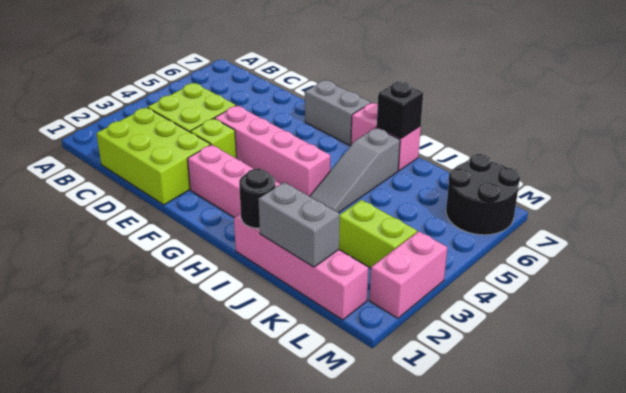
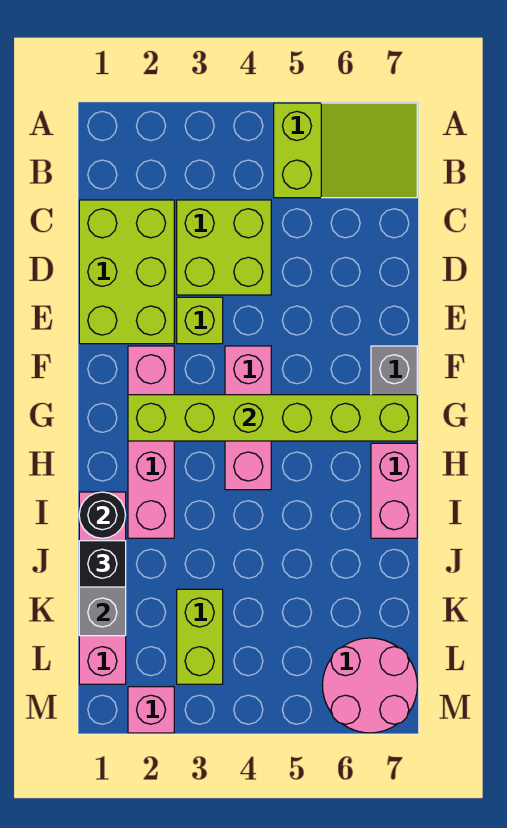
none -> lime 2x3 slope [274,103,417,198]
pink 1x4 brick [215,105,330,196] -> pink 1x3 brick [225,346,271,490]
none -> lime 1x6 brick [128,395,417,441]
grey 1x3 slope [310,128,400,213] -> none
black 1x1 brick [377,81,423,139] -> black 1x1 brick moved to [79,541,126,587]
black 2x2 round brick [446,154,520,235] -> pink 2x2 round brick [322,638,417,733]
pink 1x2 brick [370,231,447,318] -> pink 1x1 brick [128,687,174,733]

